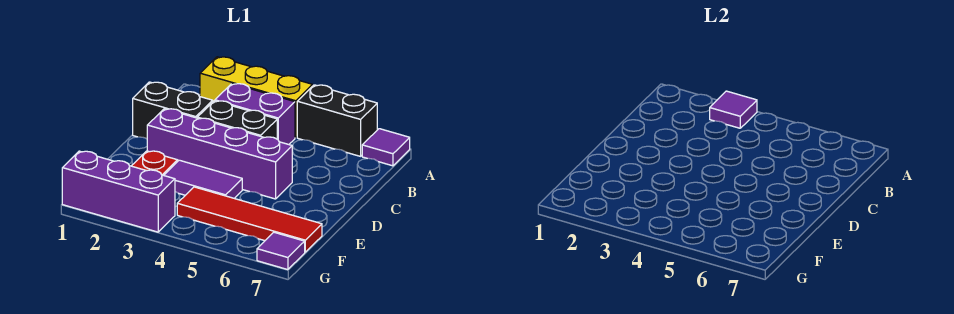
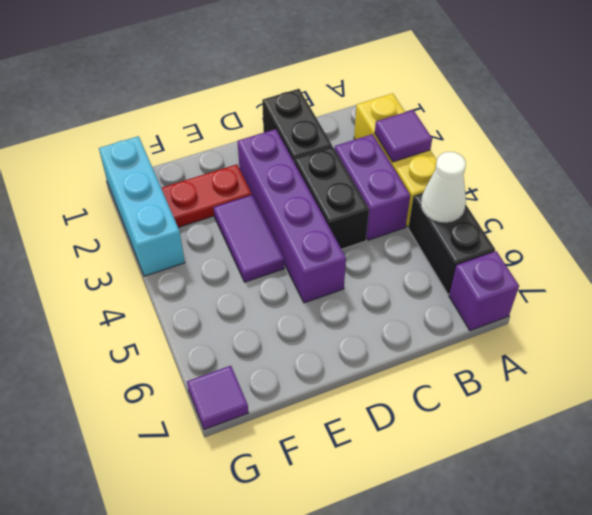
none -> white 1x1 cone [421,152,466,222]
purple 1x1 tile [362,129,410,166] -> purple 1x1 brick [449,251,519,331]
red 1x4 tile [177,187,322,252] -> none
purple 1x3 brick [62,151,175,232] -> cyan 1x3 brick [99,136,185,276]

